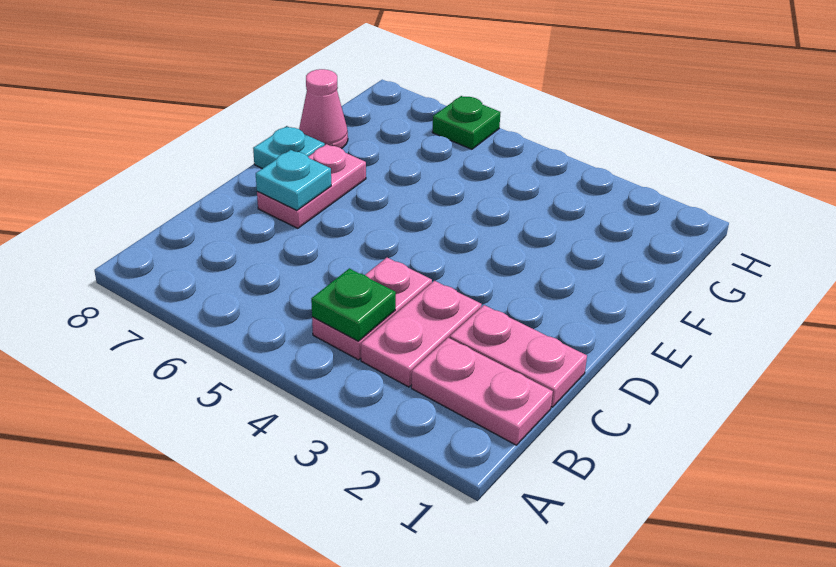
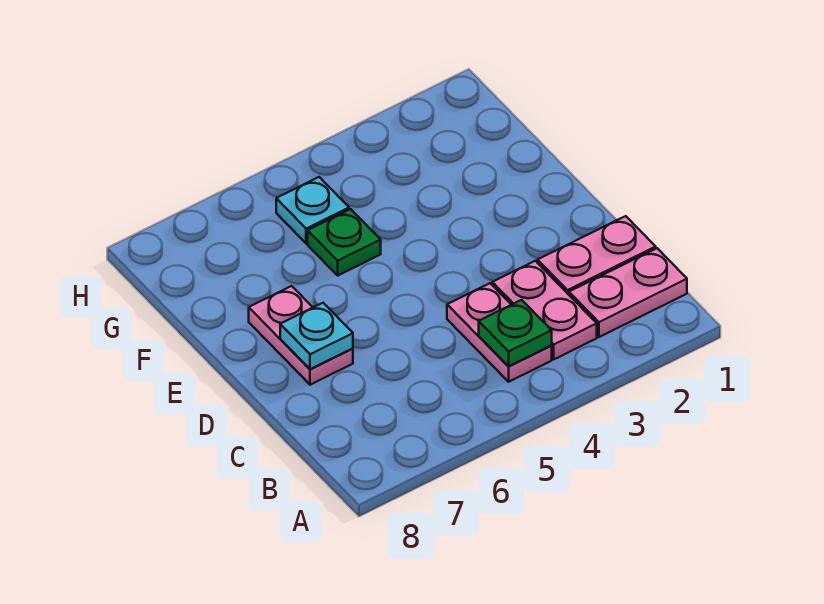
cyan 1x1 plate [253,126,325,169] -> cyan 1x1 plate moved to [276,177,349,244]
pink 1x1 cone [299,69,348,149] -> none
green 1x1 plate [432,96,501,149] -> green 1x1 plate moved to [308,209,381,275]

